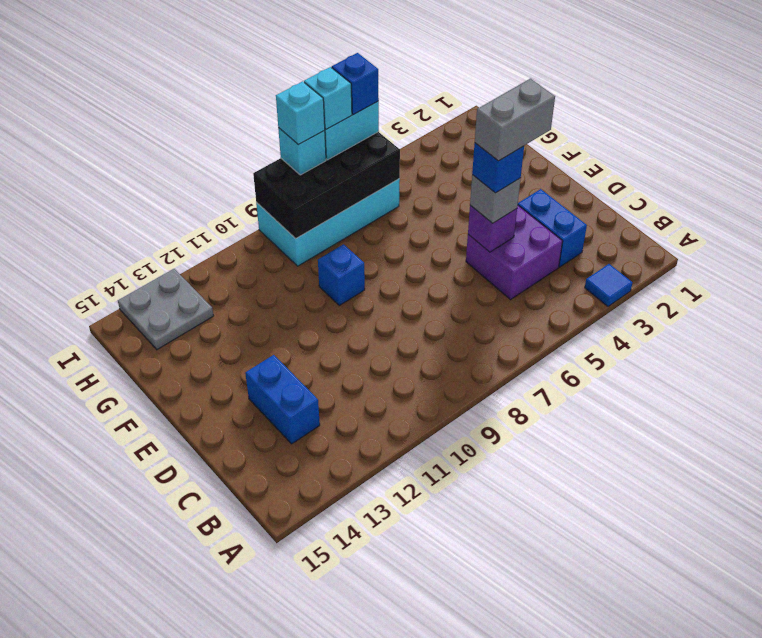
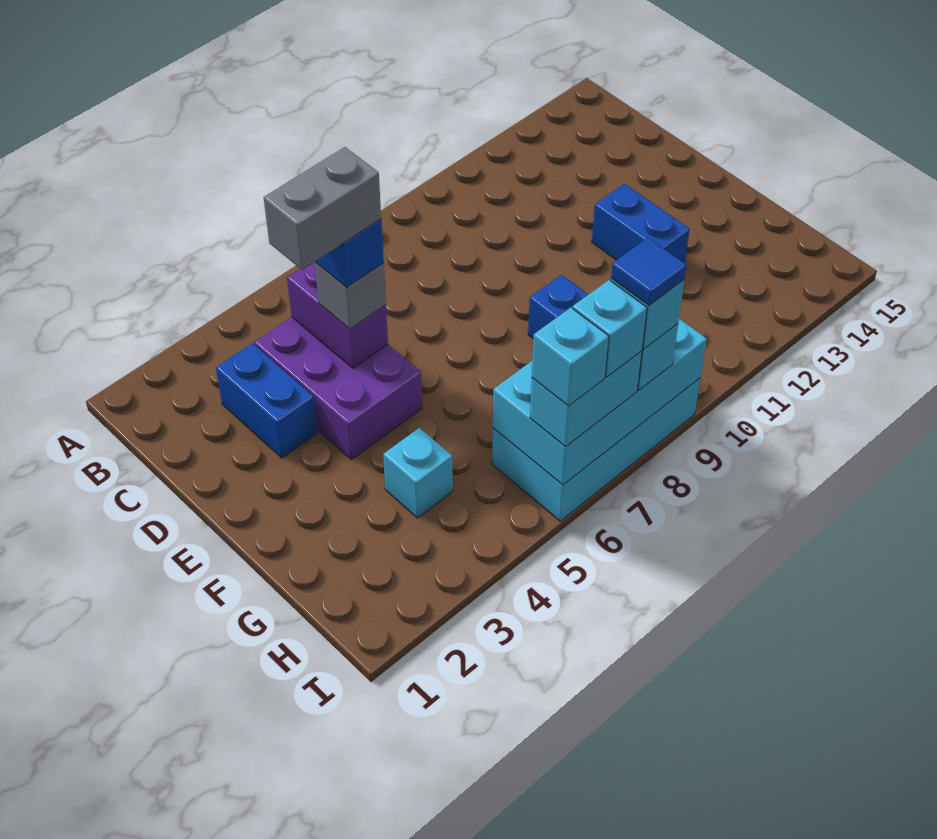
blue 1x1 tile [585,264,632,306] -> blue 1x1 tile moved to [611,238,686,305]
purple 2x2 brick [466,206,563,299] -> purple 2x3 brick [254,317,422,459]
blue 1x2 brick [245,355,320,444] -> blue 1x2 brick moved to [592,184,690,263]
purple 1x1 brick [468,205,517,252] -> purple 1x2 brick [287,262,388,368]
none -> cyan 1x1 brick [383,428,453,518]
black 2x4 brick [253,132,400,239] -> cyan 2x4 brick [493,319,707,485]
grey 2x2 plate [118,269,213,349] -> none
blue 1x1 brick [332,53,379,115] -> cyan 1x1 brick [532,308,609,406]

